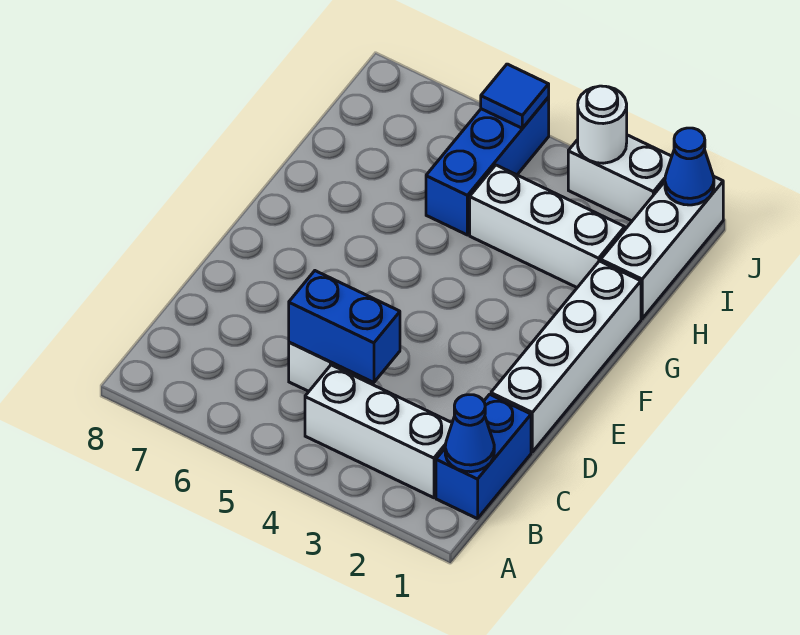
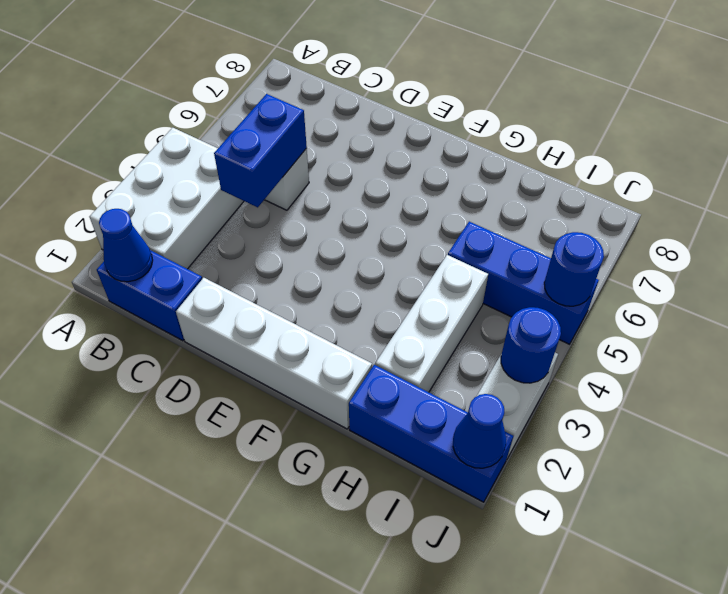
white 1x3 brick [305,365,452,498] -> white 2x3 brick [89,128,244,269]
white 1x3 brick [601,176,723,319] -> blue 1x3 brick [349,365,513,502]
white 1x1 round brick [578,86,627,163] -> blue 1x1 round brick [501,307,561,383]
blue 1x1 tile [481,64,549,128] -> blue 1x1 round brick [544,232,604,306]

